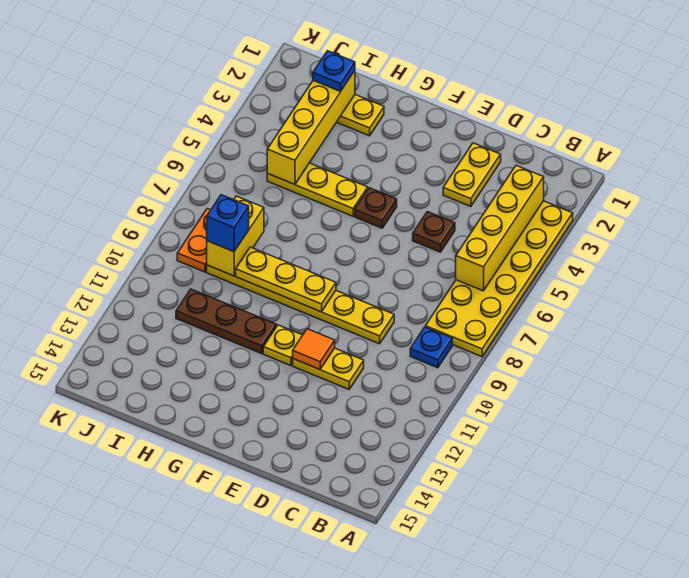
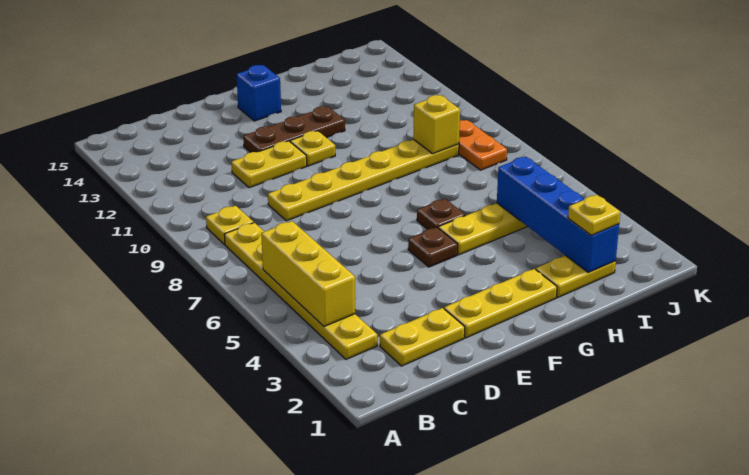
yellow 2x6 plate [425,201,573,357] -> yellow 1x6 plate [224,223,377,359]
yellow 1x4 brick [456,165,544,291] -> yellow 1x3 brick [261,221,355,326]
blue 1x1 plate [410,327,452,368] -> yellow 1x1 plate [206,206,254,244]
yellow 1x2 plate [443,143,501,207] -> yellow 1x2 plate turned to [380,308,465,366]
brown 1x1 plate [413,212,455,252] -> brown 1x1 plate moved to [417,199,465,229]
orange 1x1 tile [293,329,335,370] -> none
yellow 1x3 plate [236,247,336,312] -> yellow 1x3 plate moved to [444,269,557,338]
brown 1x3 plate [176,289,277,354] -> brown 1x3 plate moved to [243,106,345,152]
yellow 1x4 brick [267,71,355,185] -> blue 1x4 brick [497,157,619,273]
blue 1x1 plate [313,51,355,91] -> yellow 1x1 plate [568,195,620,235]
yellow 1x2 brick [207,196,264,276] -> yellow 1x1 brick [413,95,460,154]
blue 1x1 brick [207,195,249,252] -> blue 1x1 brick moved to [236,65,281,121]

